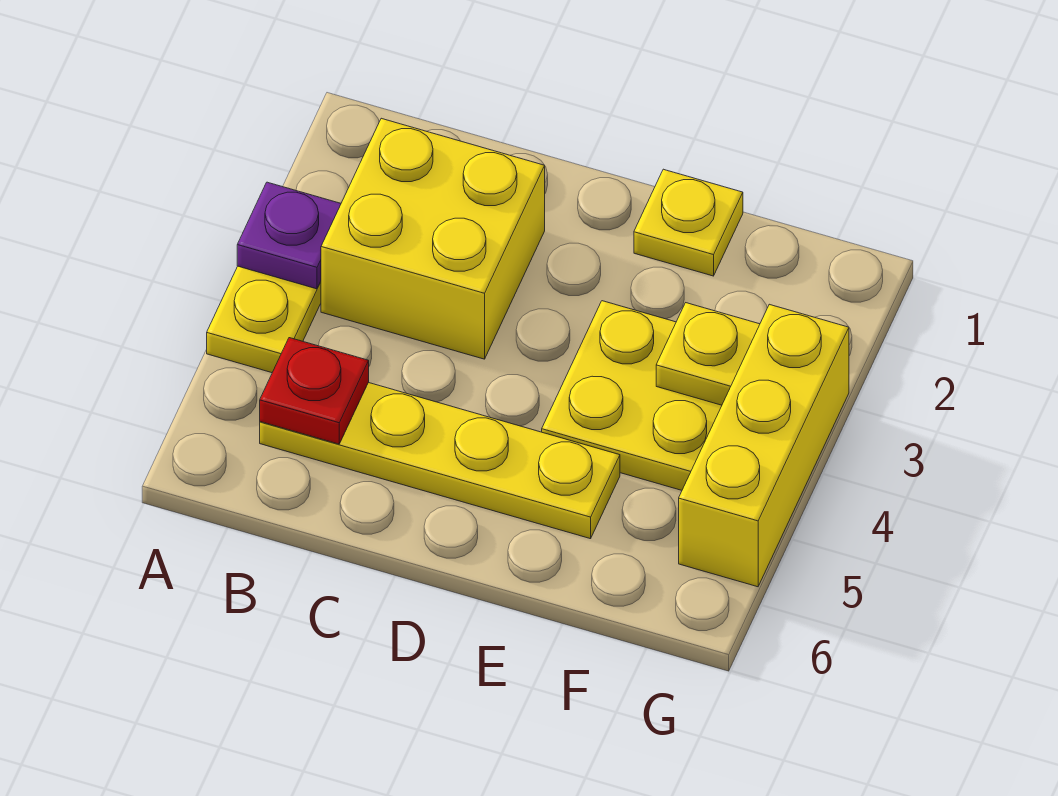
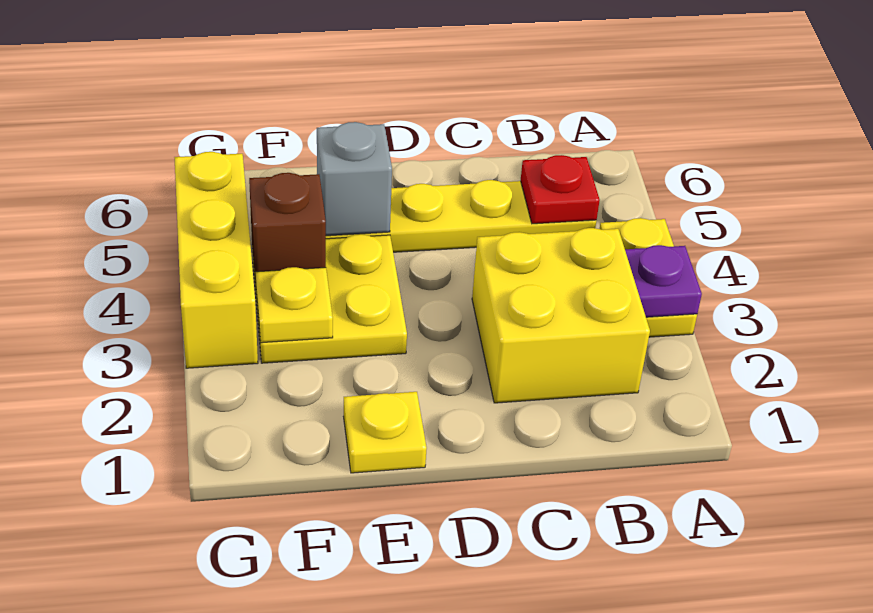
none -> grey 1x1 brick [317,122,392,236]
none -> brown 1x1 brick [249,173,326,283]

